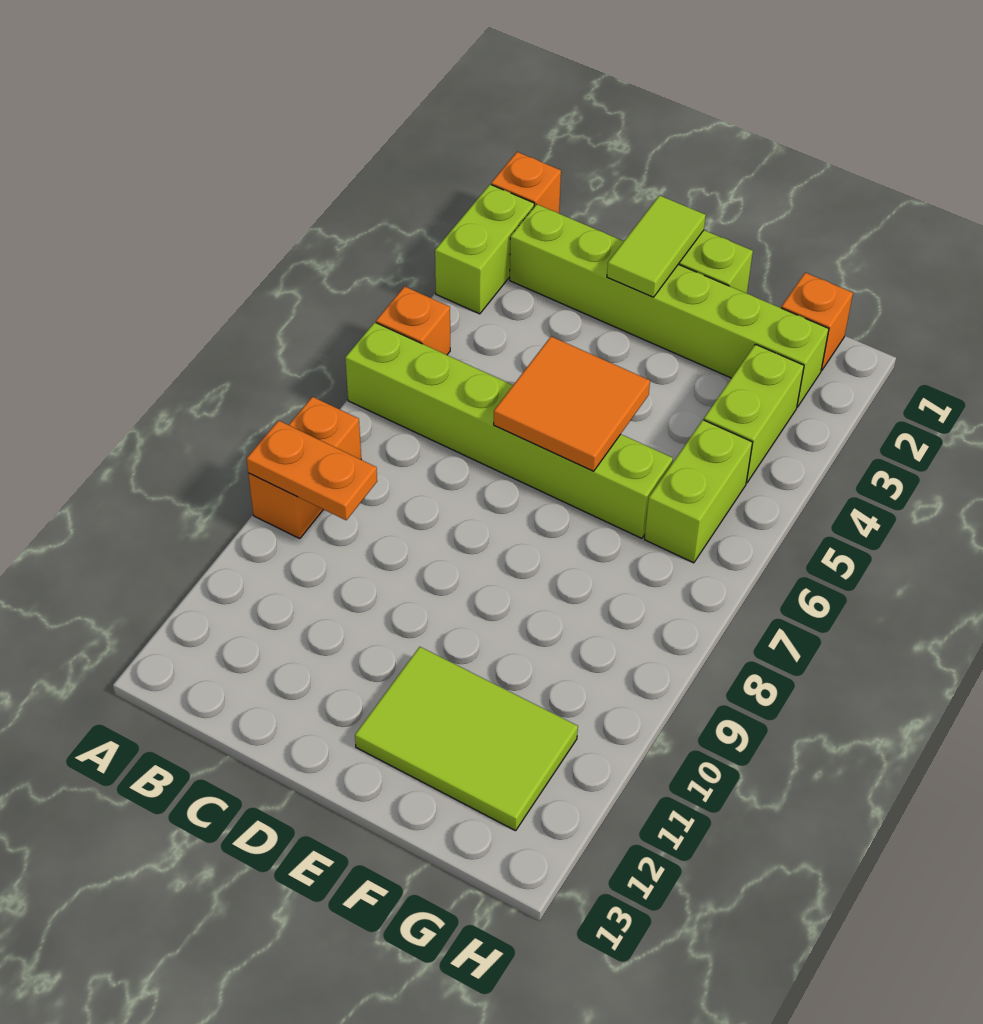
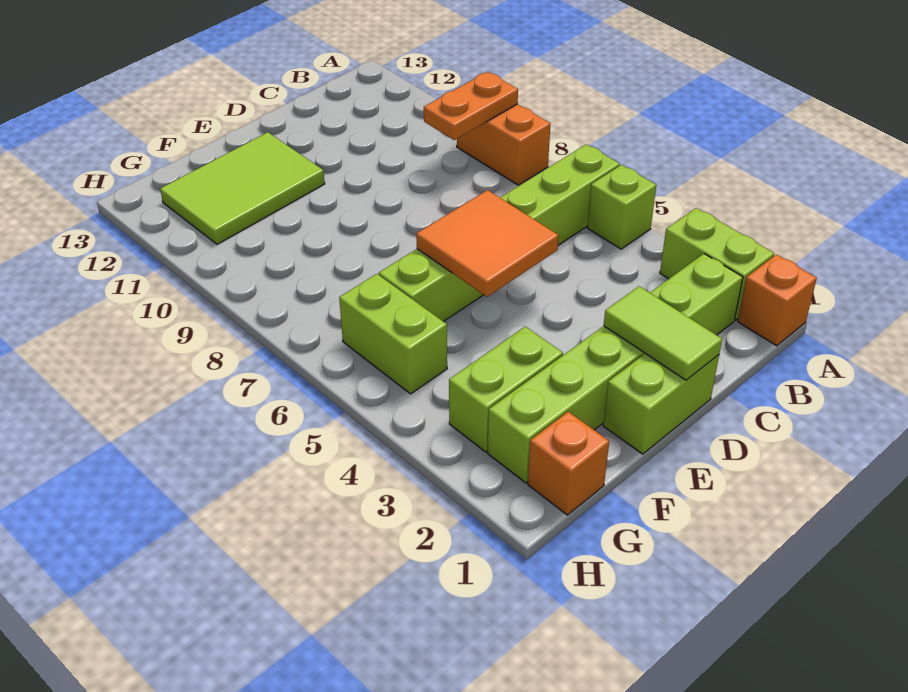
orange 1x1 brick [376,286,450,355] -> lime 1x1 brick [587,165,656,249]
lime 1x2 brick [704,344,804,483] -> lime 1x2 brick turned to [449,327,563,452]

